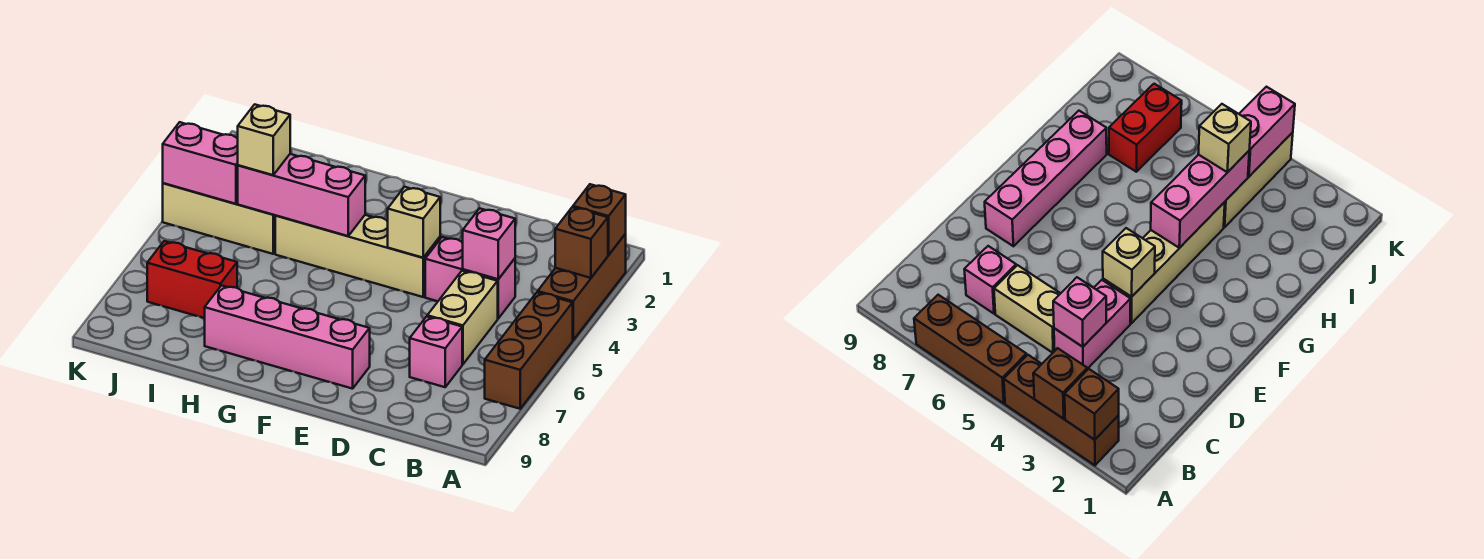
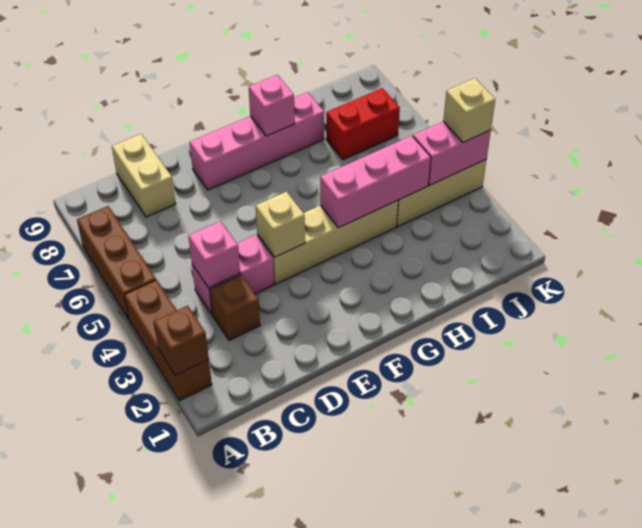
brown 1x1 brick [555,207,608,278] -> brown 1x1 brick moved to [210,275,260,341]
tan 1x2 brick [427,271,498,364] -> tan 1x2 brick moved to [112,134,176,217]
pink 1x1 brick [410,316,462,387] -> pink 1x1 brick moved to [249,75,295,136]
tan 1x1 brick [238,104,290,175] -> tan 1x1 brick moved to [443,78,495,142]

